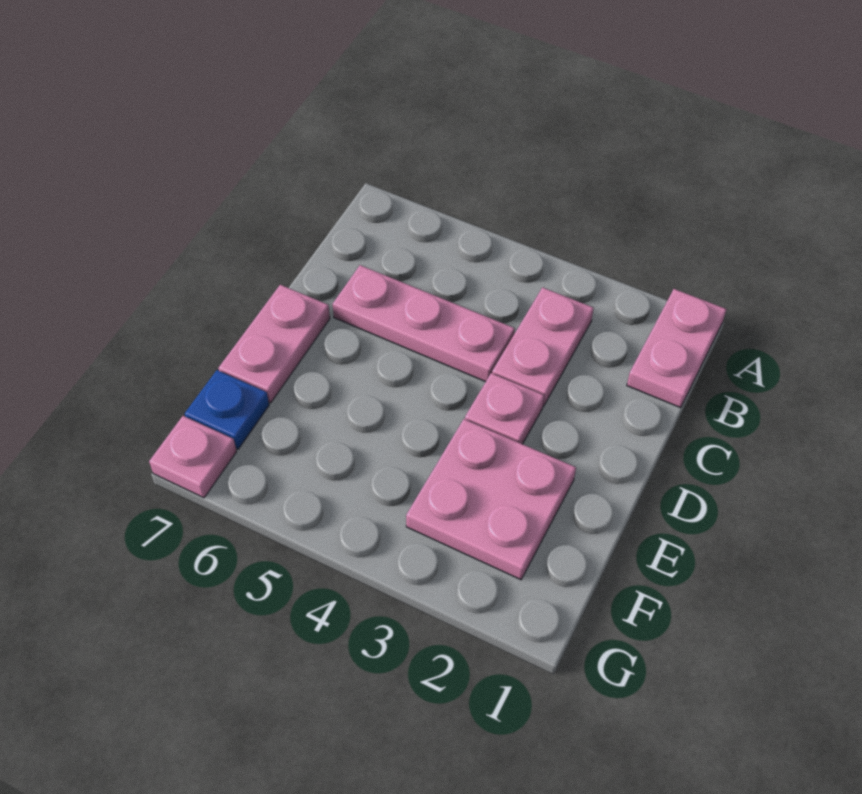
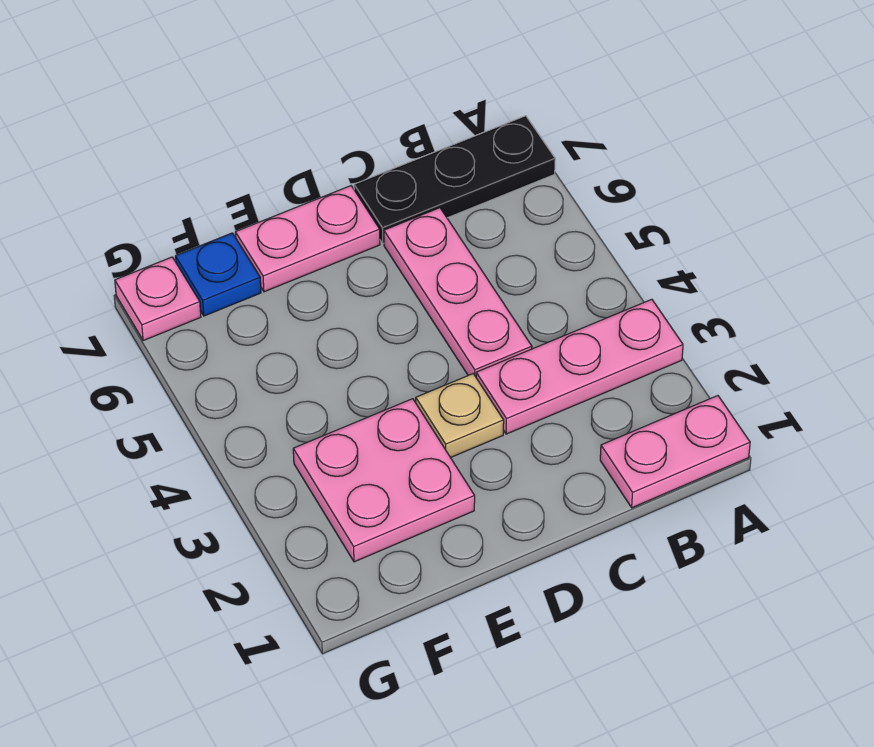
none -> black 1x3 plate [354,116,555,244]
pink 1x2 plate [492,287,594,406] -> pink 1x3 plate [476,299,683,434]
pink 1x1 plate [465,373,544,444] -> tan 1x1 plate [416,374,504,458]

